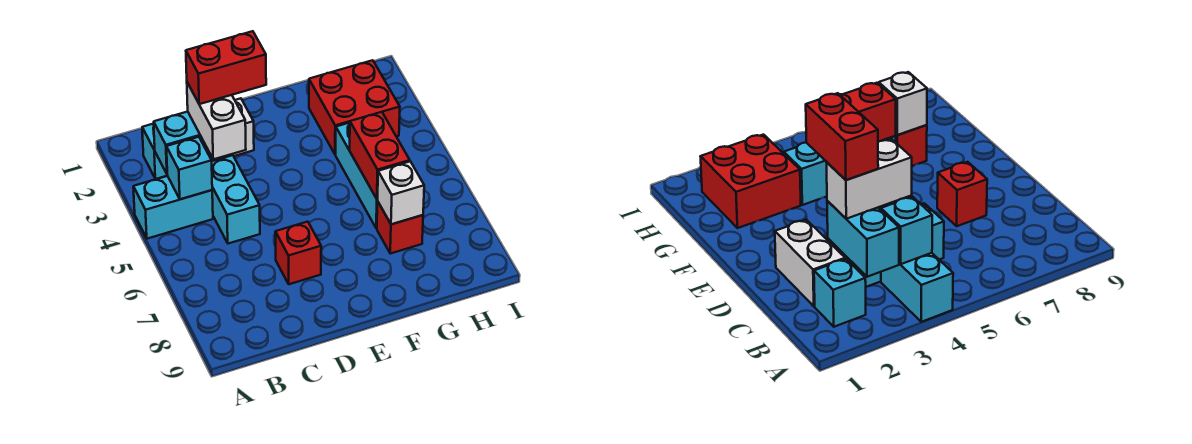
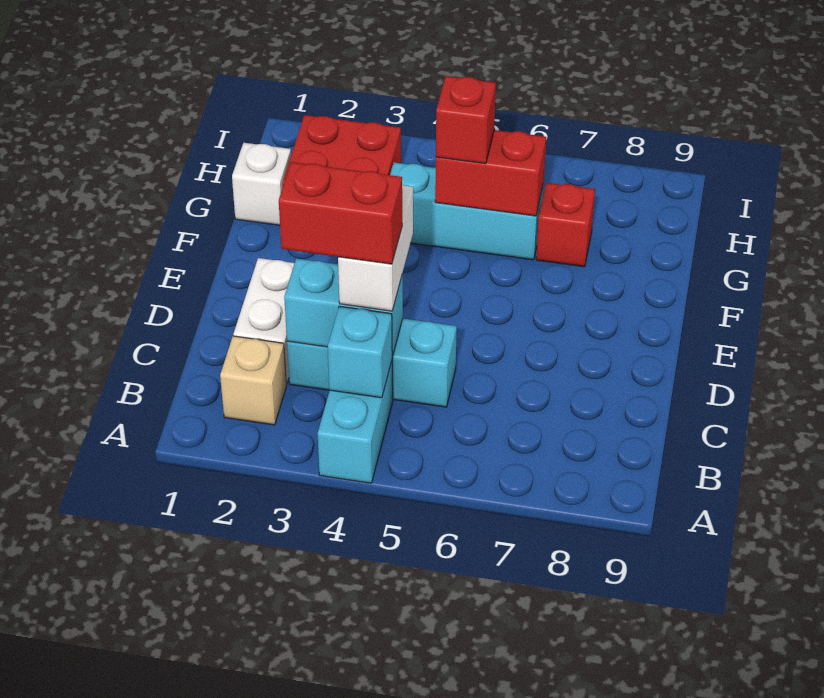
cyan 1x1 brick [142,124,168,179] -> tan 1x1 brick [220,336,286,425]
cyan 1x2 brick [154,112,233,174] -> cyan 1x2 brick turned to [284,259,403,356]
white 1x2 brick [187,83,246,159] -> white 1x2 brick turned to [338,185,413,311]
red 1x2 brick [186,31,266,104] -> red 1x2 brick turned to [279,162,402,264]
red 1x1 brick [275,222,321,284] -> red 1x1 brick moved to [436,76,496,164]
white 1x1 brick [378,161,424,224] -> white 1x1 brick moved to [232,143,291,225]

